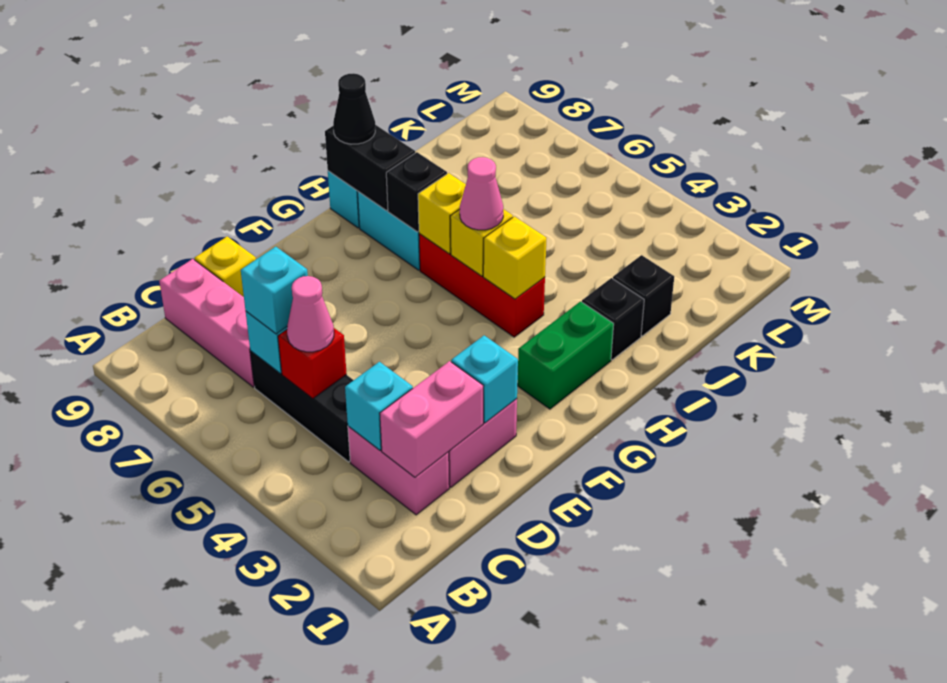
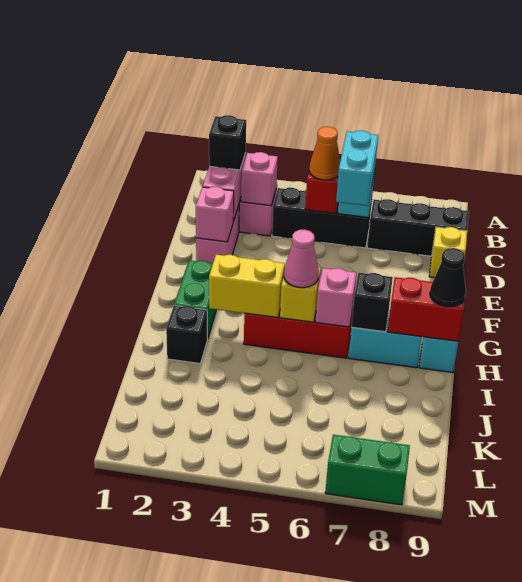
cyan 1x1 brick [345,362,413,450] -> pink 1x1 brick [241,152,278,206]
pink 1x1 cone [287,276,334,352] -> orange 1x1 cone [309,127,340,180]
cyan 1x1 brick [241,247,308,334] -> cyan 1x2 brick [336,131,378,206]
pink 1x3 brick [159,259,254,387] -> black 1x3 brick [367,199,469,256]
cyan 1x1 brick [451,335,518,423] -> pink 1x1 brick [196,187,234,242]
yellow 1x1 brick [483,216,546,299] -> yellow 1x2 brick [209,255,285,318]
yellow 1x1 brick [418,173,466,254] -> pink 1x1 brick [316,268,356,327]
black 1x2 brick [325,125,415,211] -> red 1x2 brick [388,277,465,341]
black 1x1 brick [613,255,674,336] -> black 1x1 brick moved to [209,115,246,170]
none -> green 1x2 brick [325,435,410,505]

